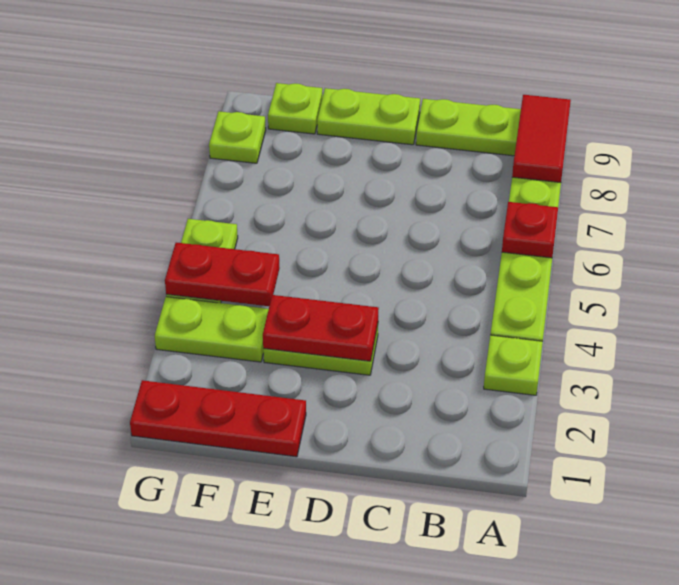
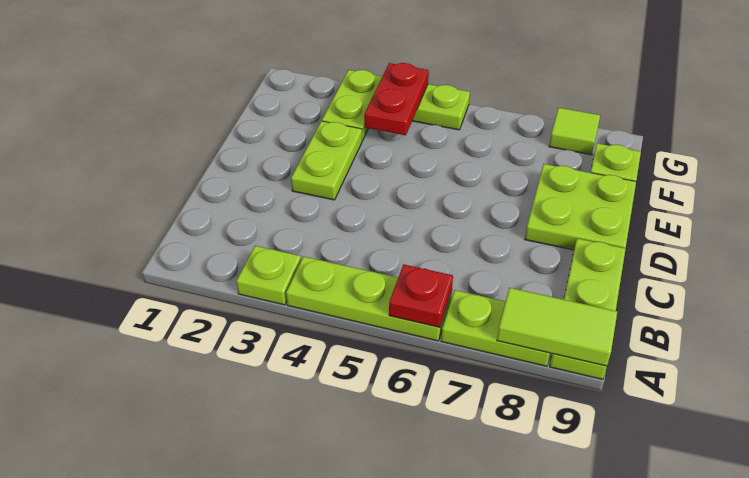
red 1x2 tile [512,95,571,182] -> lime 1x2 tile [497,288,617,366]
red 1x2 plate [263,295,379,361] -> none
lime 1x2 plate [317,88,420,145] -> lime 2x2 plate [525,164,636,250]
red 1x3 plate [130,380,306,457] -> none
lime 1x1 plate [209,111,266,163] -> lime 1x1 tile [549,108,600,155]

